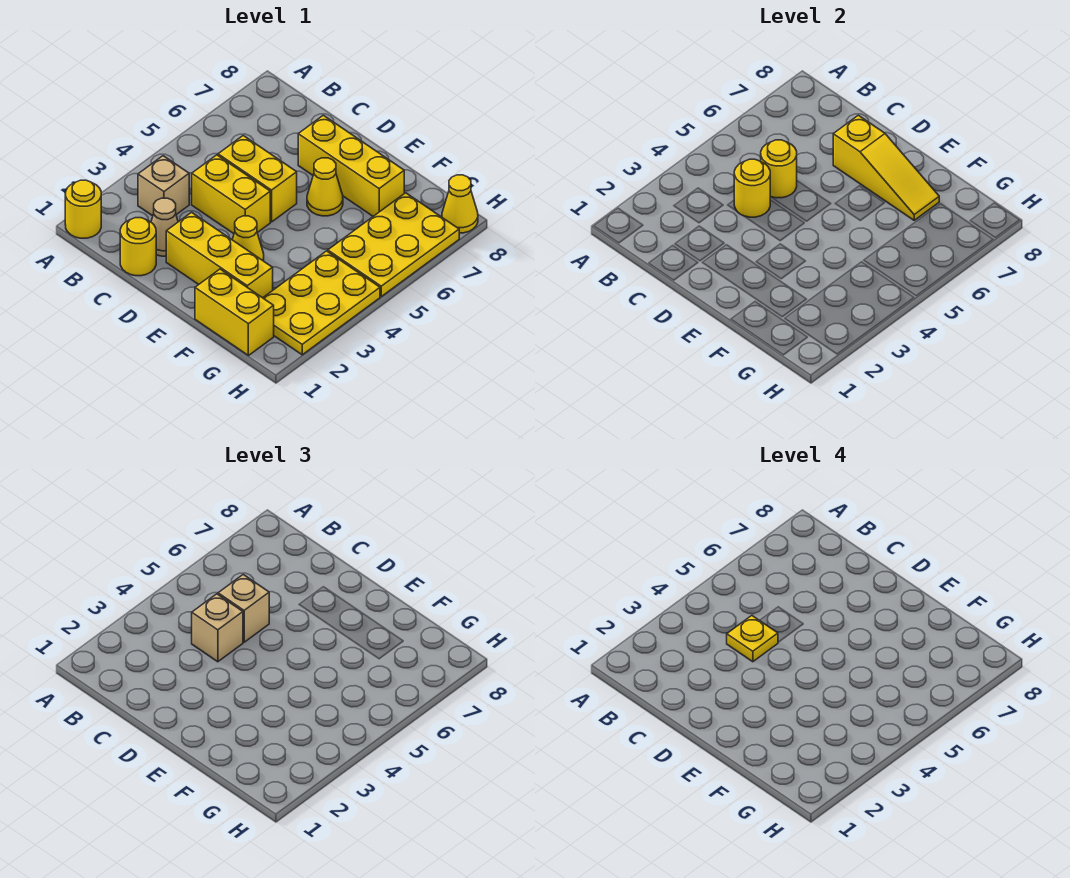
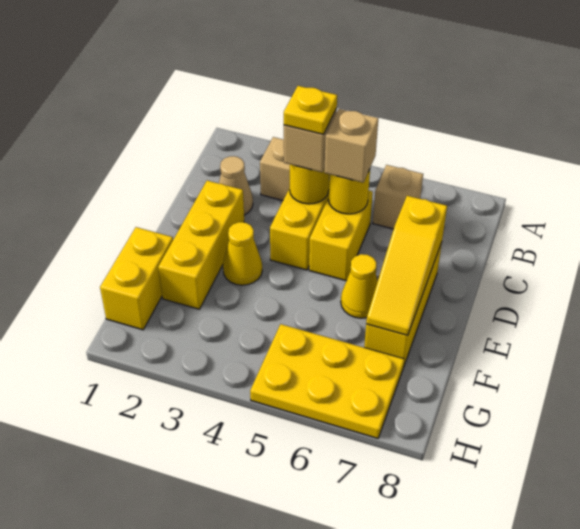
yellow 1x1 round brick [65,180,101,238] -> none
none -> tan 1x1 brick [373,165,423,229]
yellow 1x1 round brick [120,218,156,276] -> none
yellow 2x3 plate [263,251,380,355] -> none
yellow 1x1 cone [442,175,478,233] -> none

